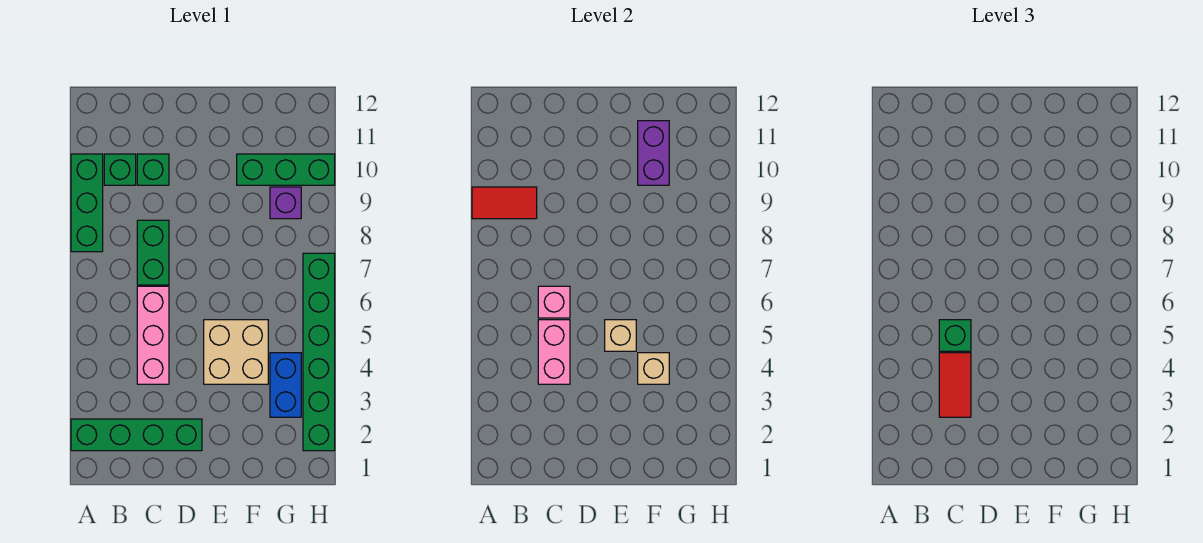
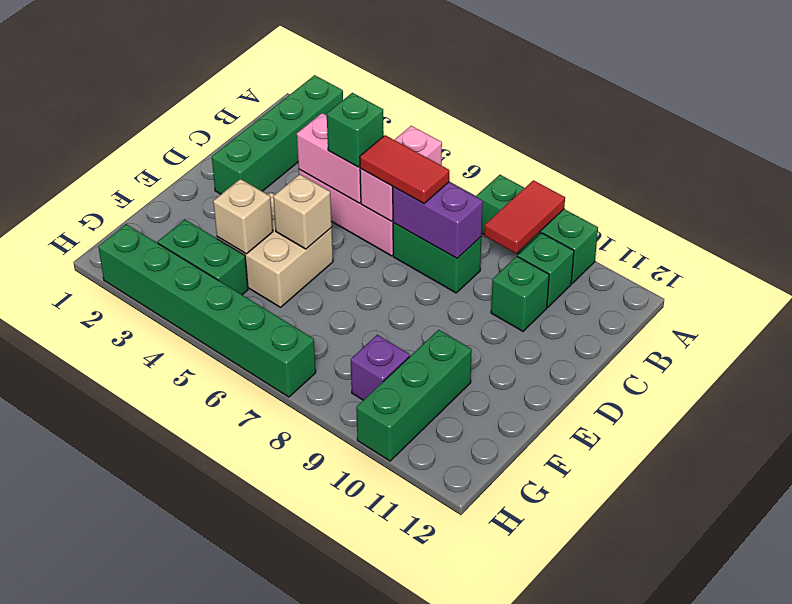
red 1x2 tile [939,353,971,417] -> red 1x2 tile moved to [360,135,449,204]
pink 1x1 brick [538,286,570,318] -> pink 1x2 brick [360,126,442,221]
purple 1x2 brick [638,121,669,185] -> purple 1x2 brick moved to [393,182,483,258]
blue 1x2 brick [270,353,301,417] -> green 1x2 brick [158,220,248,295]

